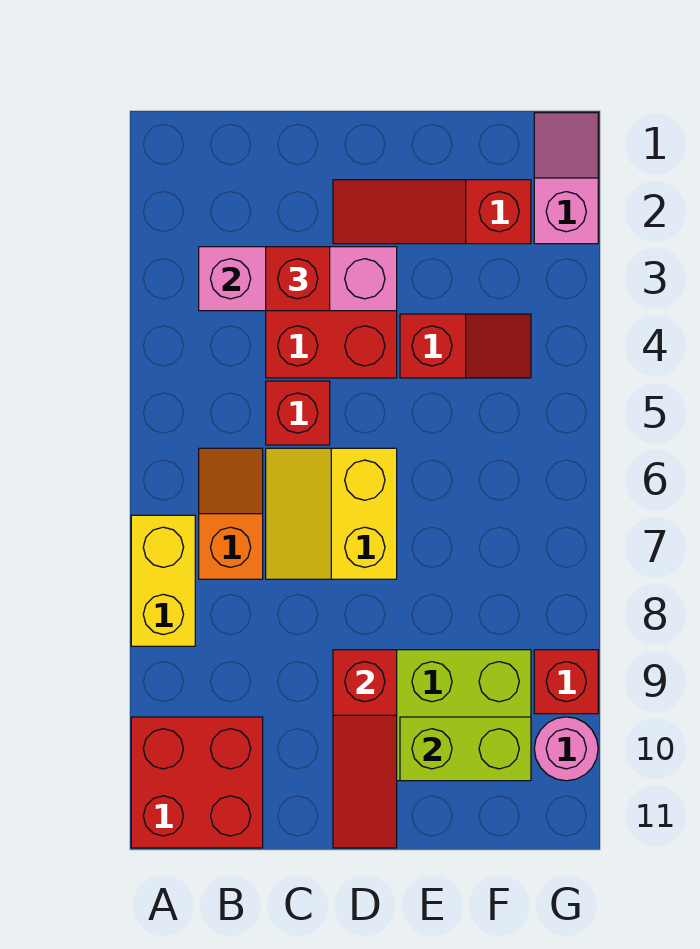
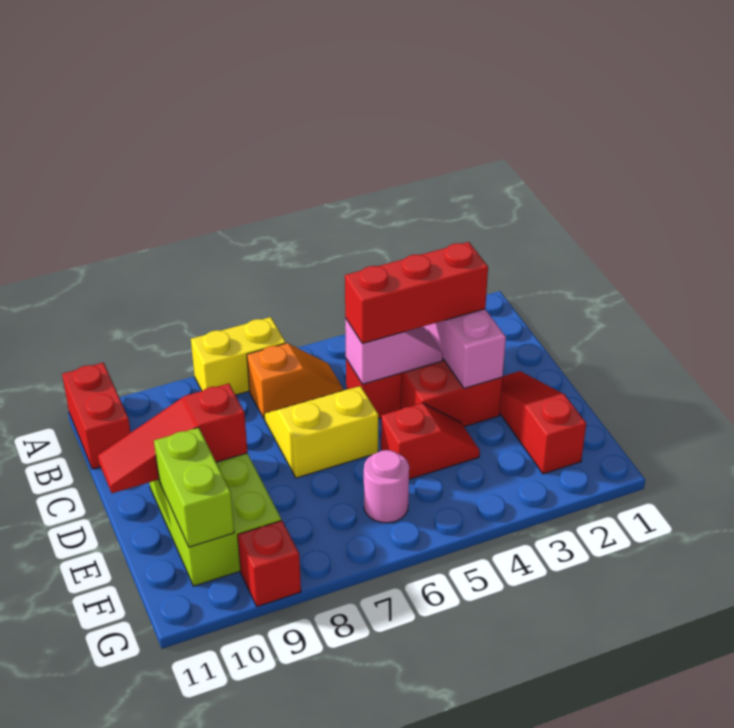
red 2x2 brick [131,717,263,848] -> red 1x2 brick [62,363,131,469]
red 1x1 brick [266,247,330,311] -> red 1x3 brick [345,242,488,343]
red 1x2 slope [400,314,531,378] -> red 1x2 slope turned to [381,403,480,479]
pink 1x2 slope [534,113,598,244] -> pink 1x2 slope moved to [345,318,443,384]
pink 1x1 round brick [534,717,598,781] -> pink 1x1 round brick moved to [364,450,409,523]

